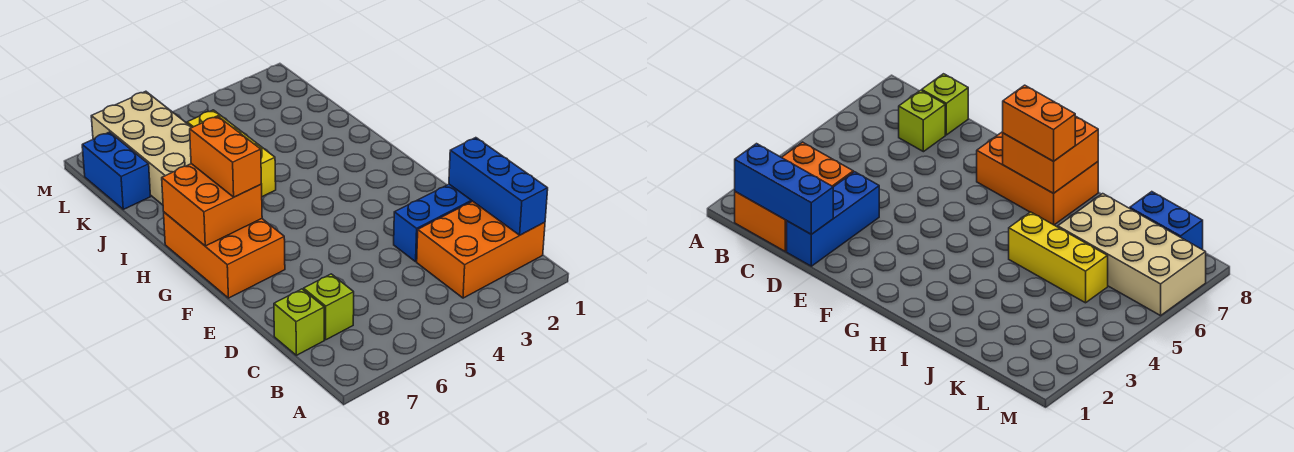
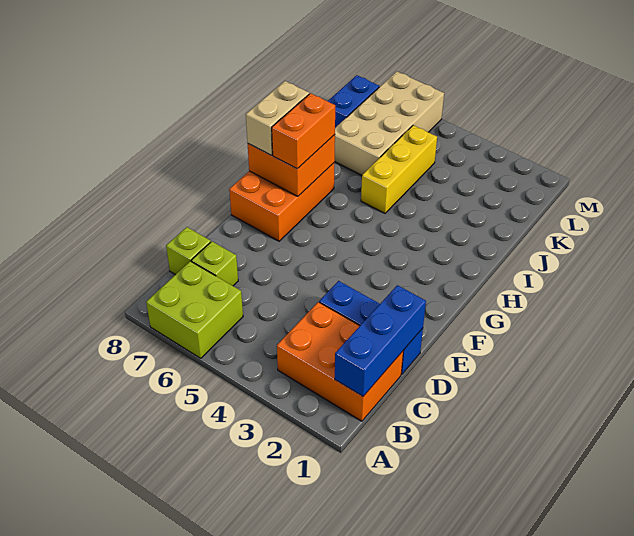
none -> lime 2x2 brick [146,261,243,358]
none -> tan 1x2 brick [246,81,309,155]

